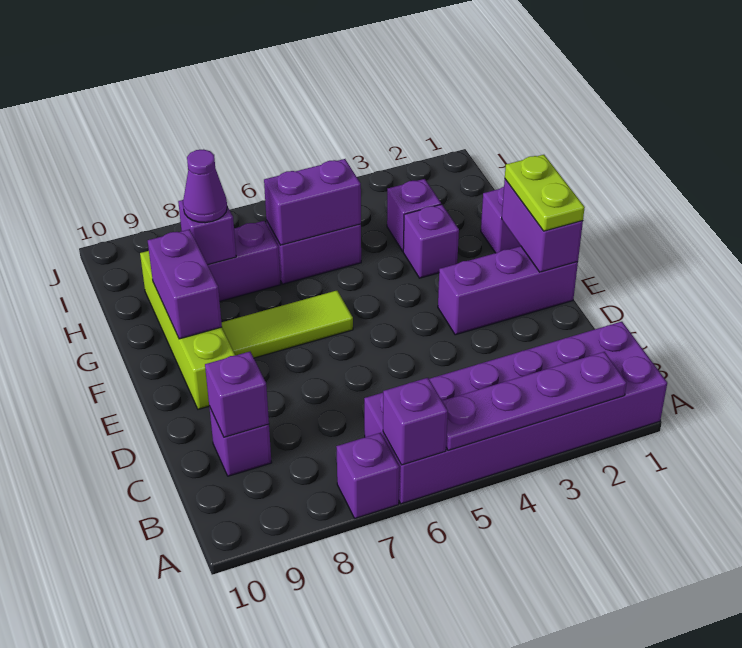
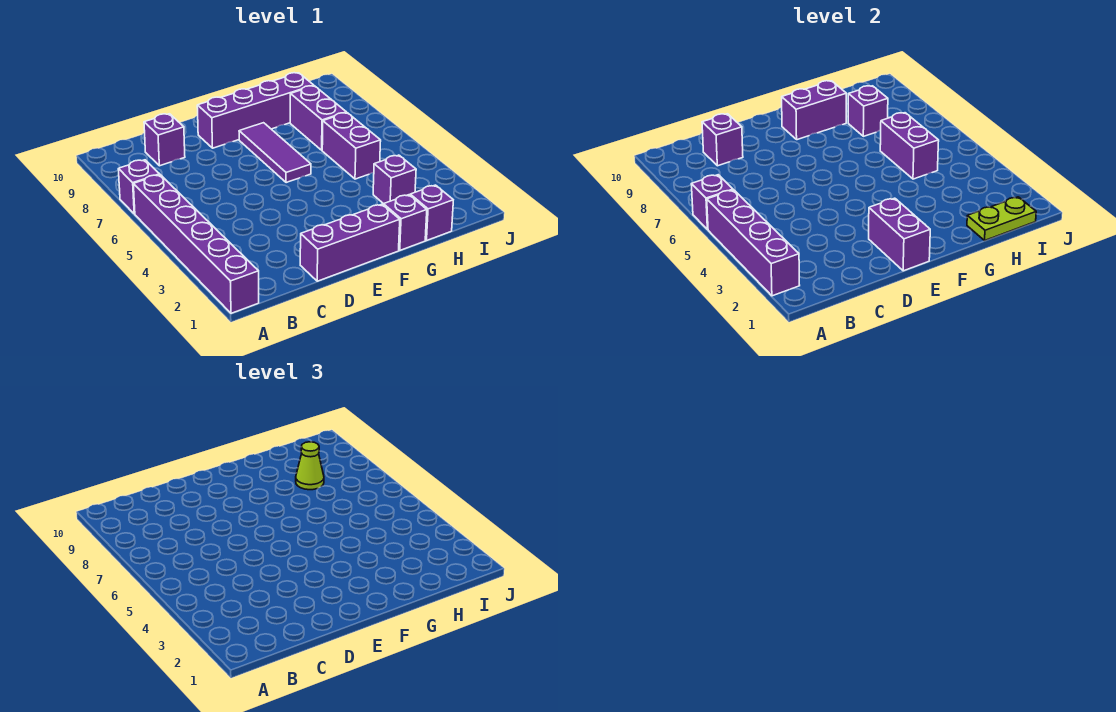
purple 2x6 brick [364,322,667,504] -> purple 1x6 brick [133,175,259,313]
purple 1x4 plate [442,352,627,450] -> purple 1x4 brick [707,190,800,296]
purple 1x3 brick [438,246,578,335] -> purple 1x3 brick turned to [300,204,400,281]
purple 1x2 brick [502,179,583,272] -> purple 1x2 brick turned to [869,198,930,271]
lime 1x2 plate [505,155,585,231] -> lime 1x2 plate moved to [967,197,1036,240]
lime 1x4 brick [140,251,236,409] -> purple 1x4 brick [197,73,314,148]
lime 1x3 tile [222,291,353,358] -> purple 1x3 tile [239,123,311,183]
purple 1x1 brick [403,204,459,278] -> purple 1x1 brick moved to [410,185,453,240]
purple 1x1 cone [183,149,227,223] -> lime 1x1 cone [296,442,324,490]

